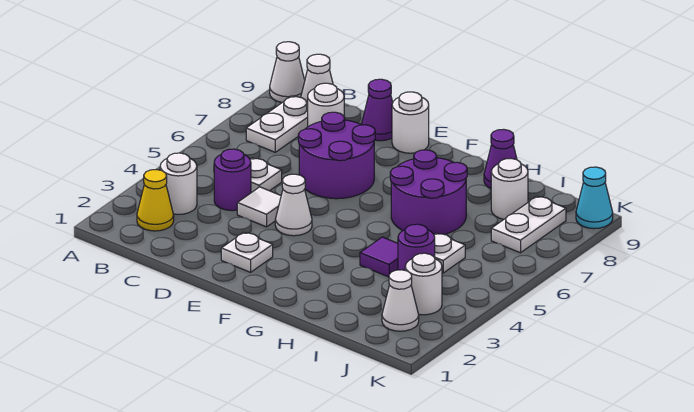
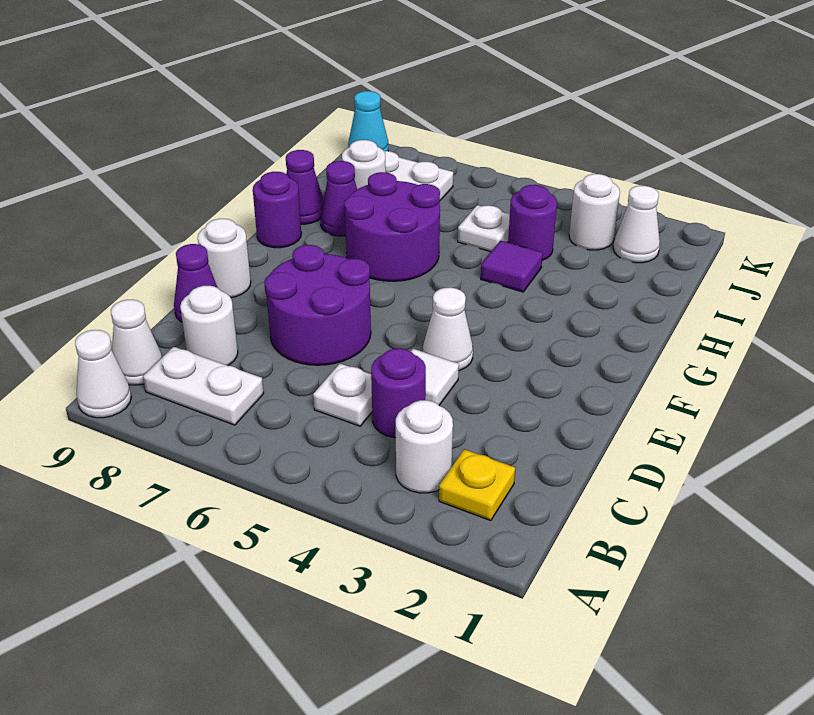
yellow 1x1 cone [137,169,174,231] -> yellow 1x1 plate [439,449,515,521]
white 1x1 plate [221,232,273,272] -> none
none -> purple 1x1 round brick [253,172,301,248]
none -> purple 1x1 cone [320,161,357,236]

